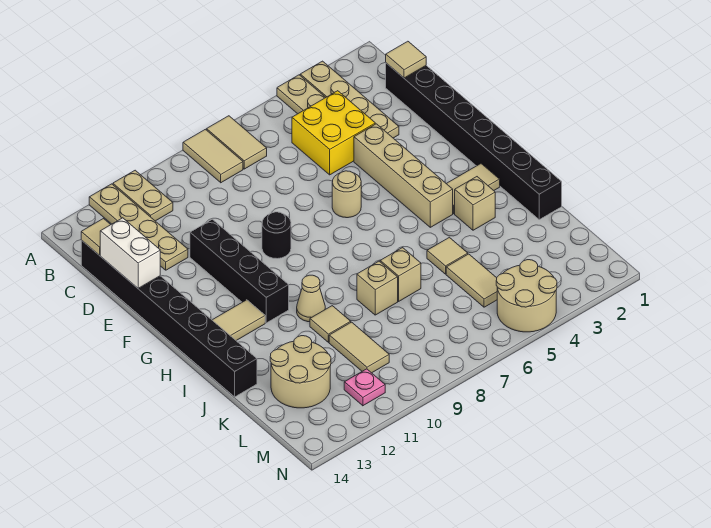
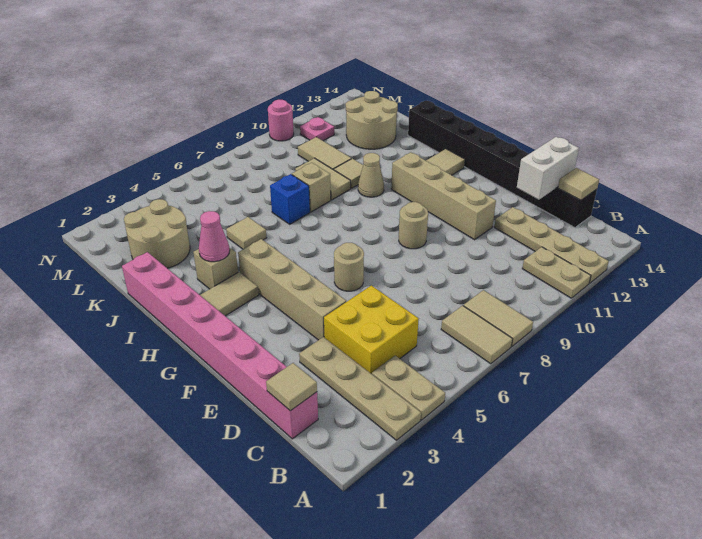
black 1x8 brick [386,63,562,220] -> pink 1x8 brick [122,252,318,439]
white 1x2 brick [100,218,160,288] -> white 1x2 brick turned to [517,137,579,200]
black 1x4 brick [190,219,289,323] -> tan 1x4 brick [391,152,496,240]
black 1x1 round brick [262,212,291,259] -> tan 1x1 round brick [399,202,428,249]
none -> pink 1x1 cone [199,211,230,262]
tan 1x1 brick [380,248,421,301] -> blue 1x1 brick [270,174,310,224]
tan 1x2 tile [446,254,497,307] -> tan 1x2 tile moved to [295,158,351,200]
tan 2x2 round brick [496,260,557,332] -> tan 2x2 round brick moved to [124,199,190,268]
none -> pink 1x1 round brick [268,100,294,141]

